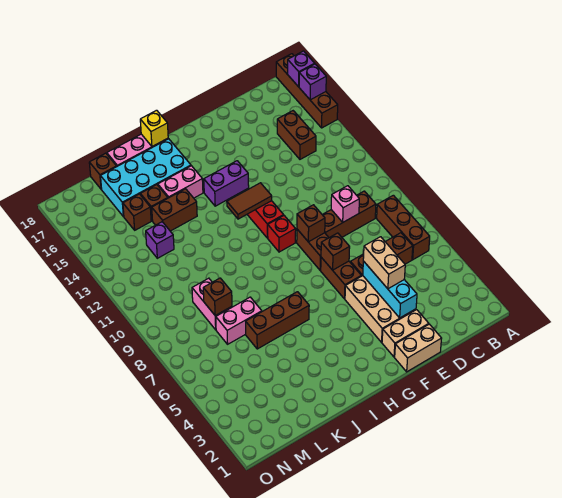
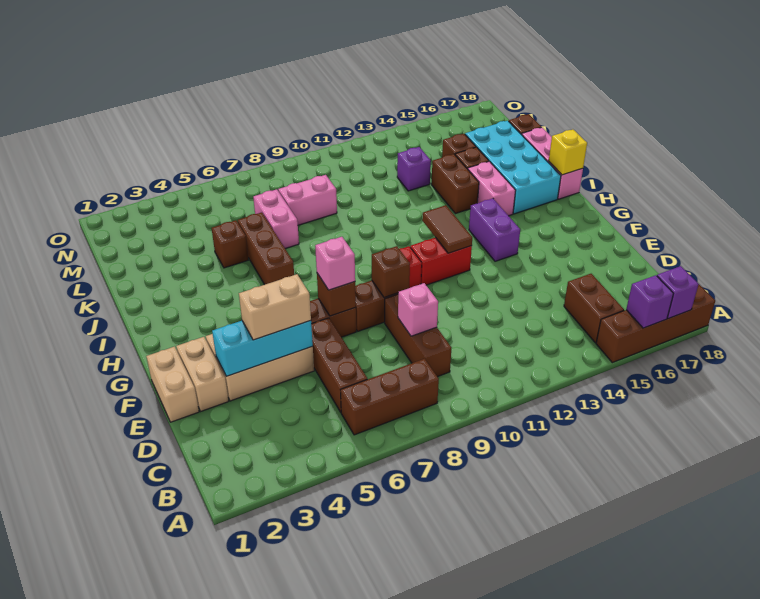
brown 1x2 brick [277,111,316,159] -> brown 1x2 brick turned to [564,274,624,343]
none -> pink 1x1 brick [315,237,355,290]
brown 1x1 brick [203,278,232,316] -> brown 1x1 brick moved to [212,220,248,268]

